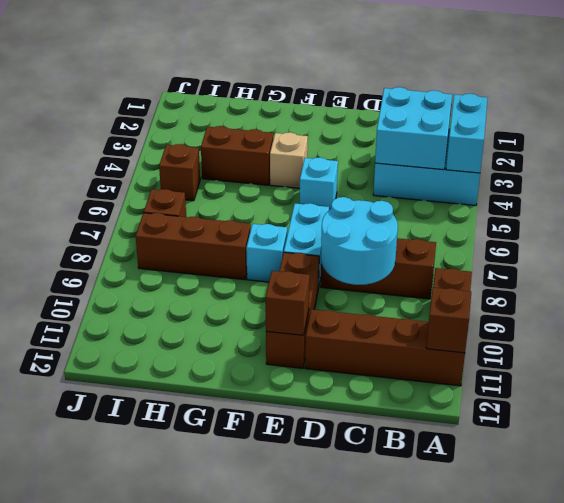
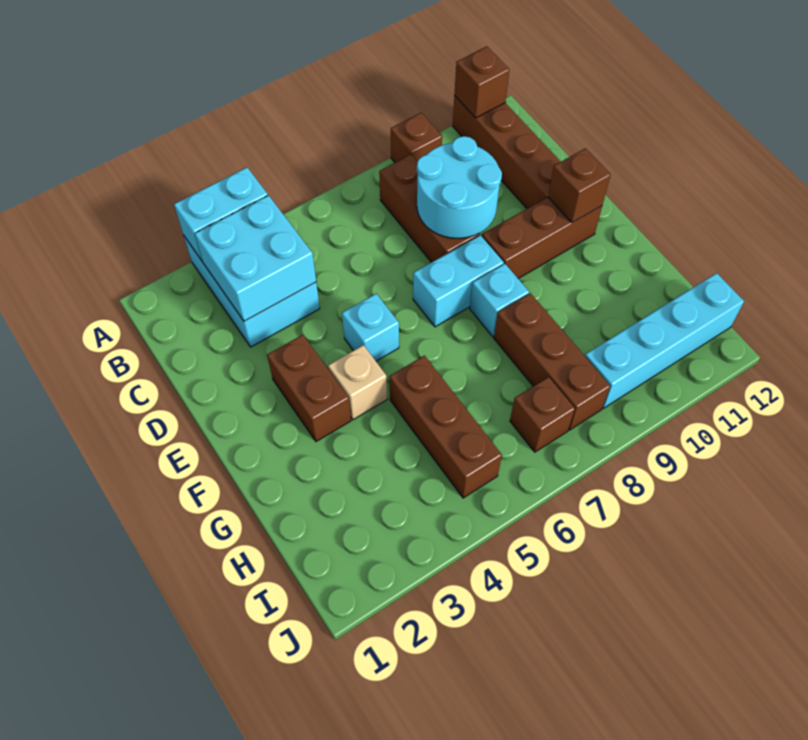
brown 1x2 brick [201,126,273,185] -> brown 1x2 brick moved to [267,335,351,442]
brown 1x1 brick [159,144,200,201] -> brown 1x3 brick [389,356,502,498]
none -> cyan 1x4 brick [585,273,744,408]

